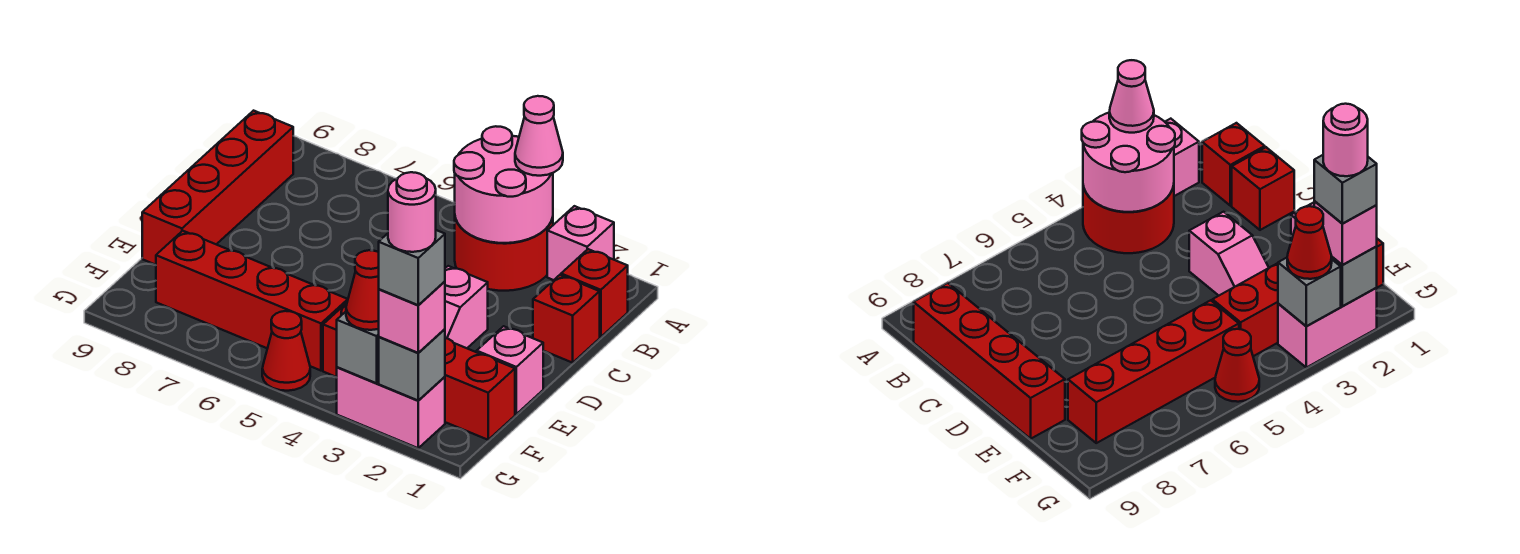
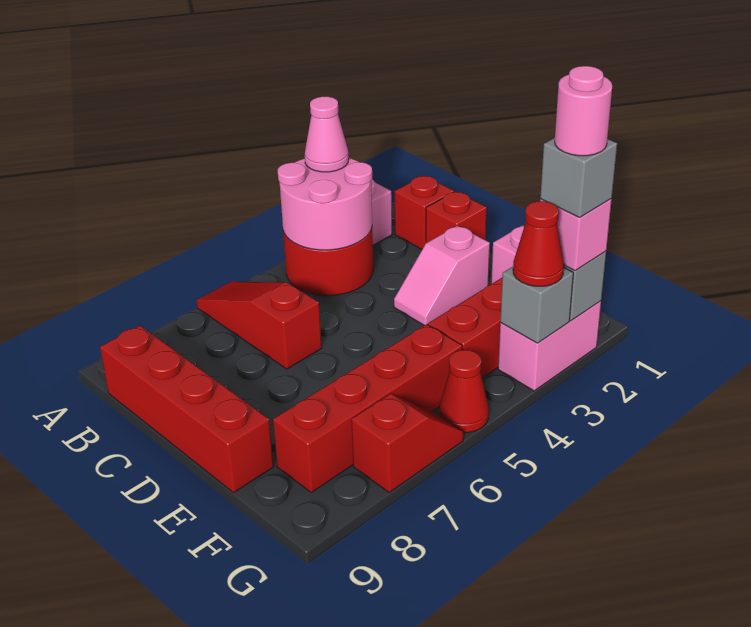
none -> red 1x3 slope [197,282,322,369]
pink 1x2 slope [445,266,488,348] -> pink 1x2 slope turned to [394,226,490,325]
none -> red 1x2 slope [351,394,463,492]

